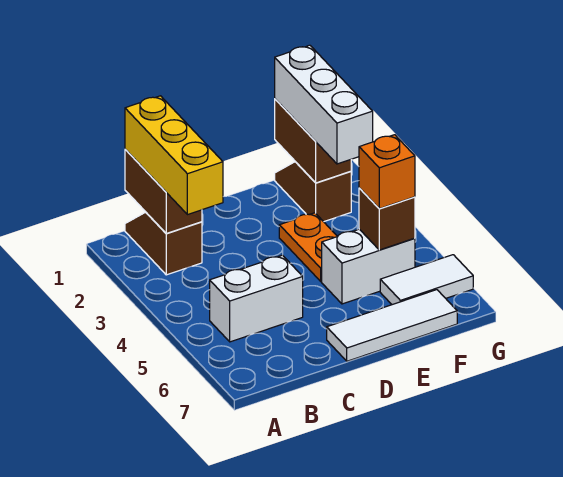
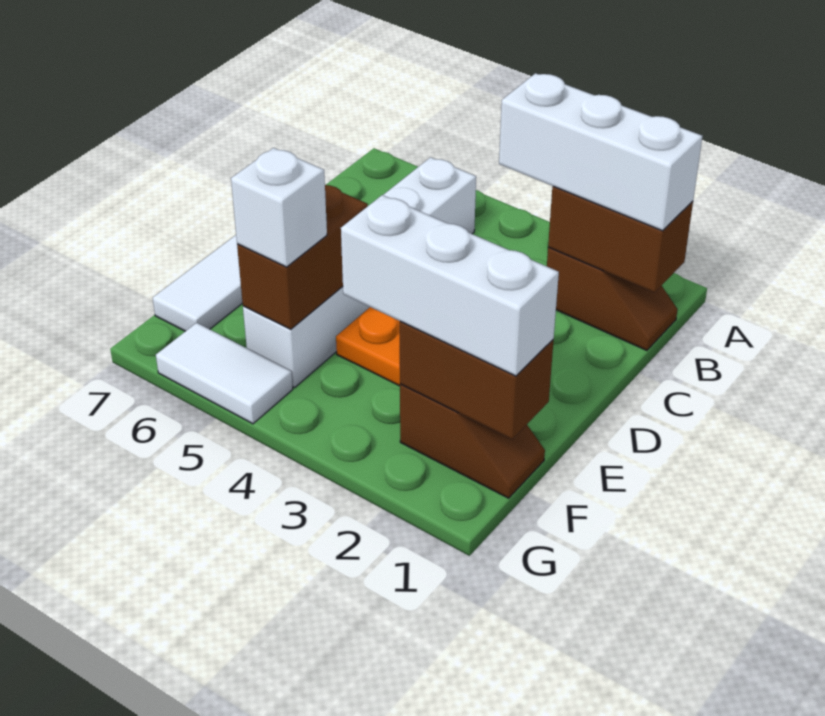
yellow 1x3 brick [125,96,223,215] -> white 1x3 brick [499,73,702,231]
brown 1x1 brick [359,188,415,250] -> brown 1x2 brick [237,185,368,329]
orange 1x1 brick [359,135,415,209] -> white 1x1 brick [231,148,327,267]
white 1x2 tile [380,255,473,305] -> white 1x2 tile turned to [156,323,293,424]

